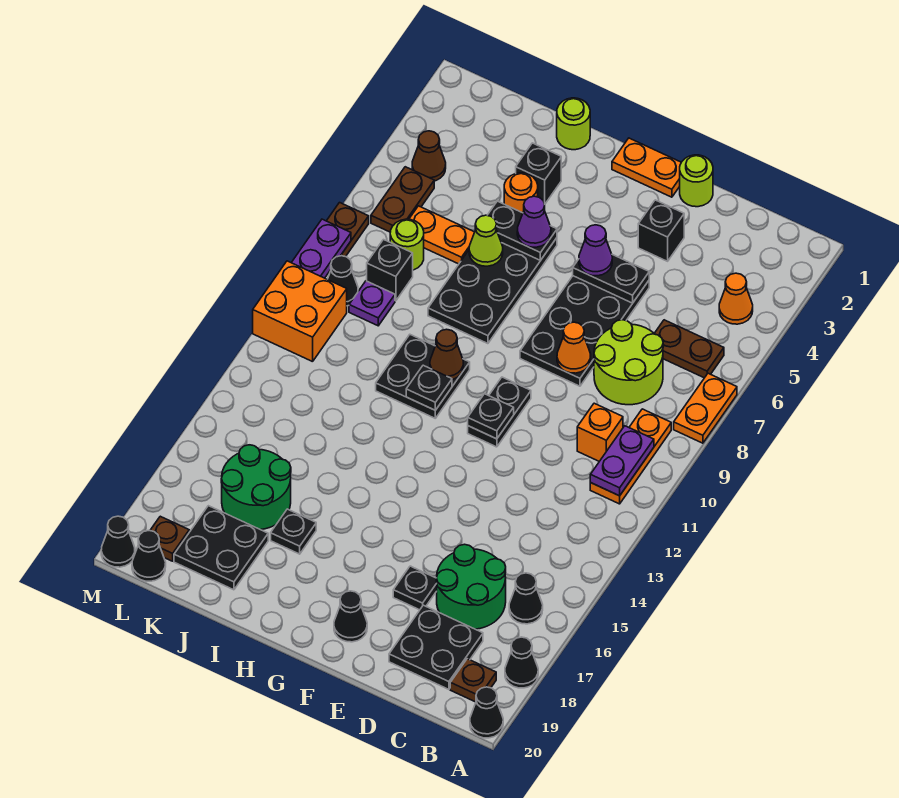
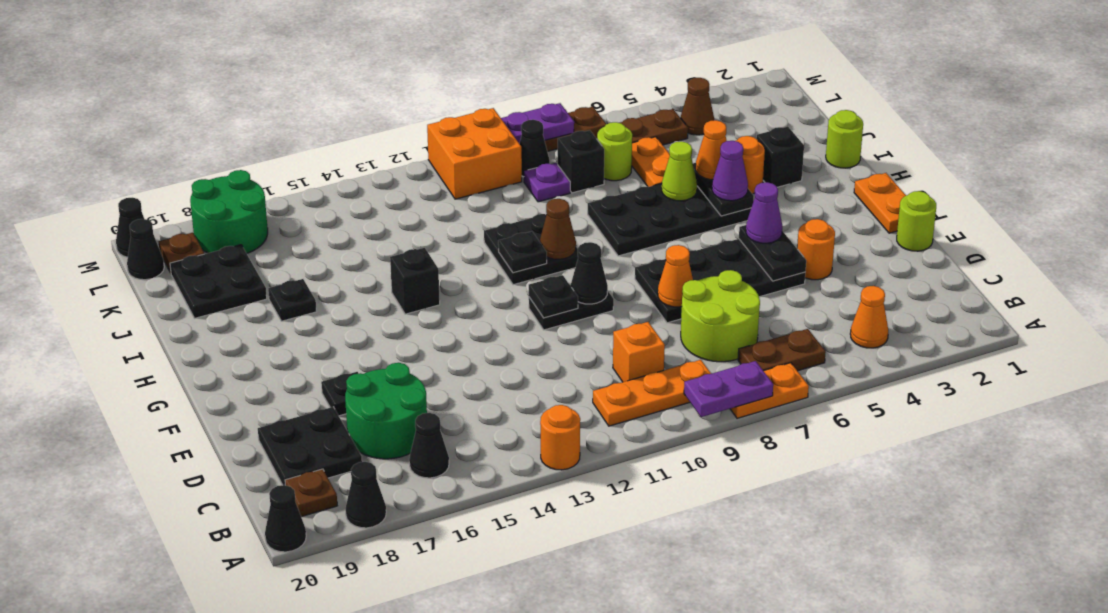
none -> orange 1x1 round brick [540,405,580,470]
brown 1x2 plate [654,320,724,378] -> brown 1x2 plate turned to [738,329,826,371]
purple 1x2 plate [590,426,654,496] -> purple 1x2 plate moved to [684,361,773,417]
black 1x1 brick [638,200,684,261] -> black 1x1 brick moved to [390,248,440,314]
none -> orange 1x1 round brick [797,219,835,280]
black 1x1 cone [334,591,367,642] -> black 1x1 cone moved to [571,242,608,304]
none -> orange 1x1 cone [696,120,727,180]
green 2x2 round brick [221,445,291,530] -> green 2x2 round brick moved to [190,170,268,253]

